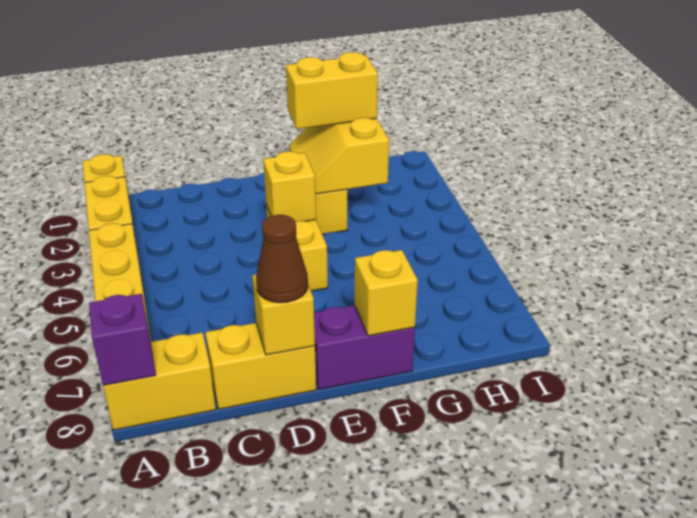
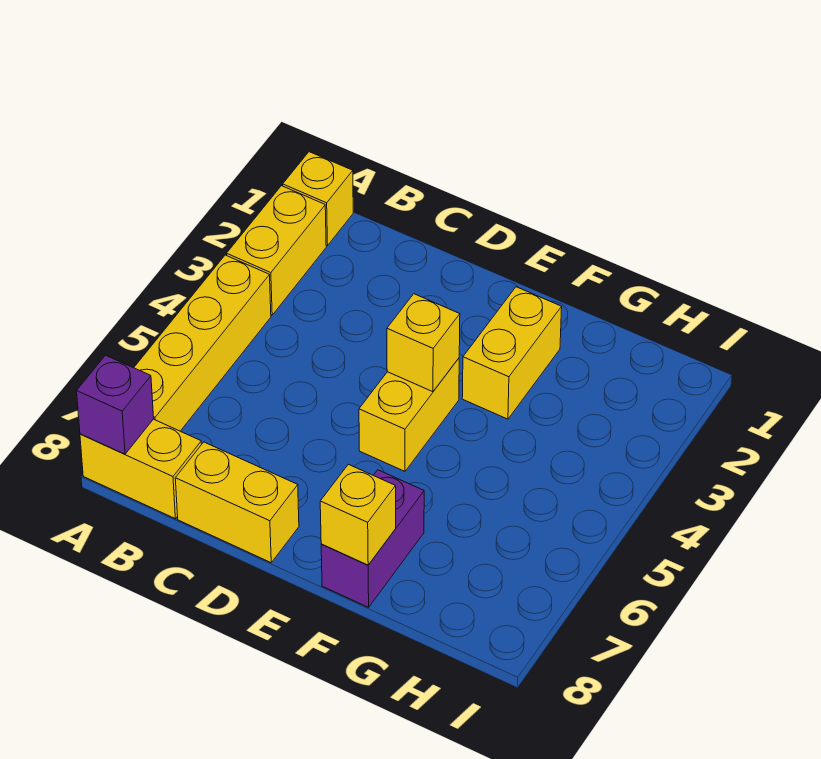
yellow 1x1 brick [252,274,315,355] -> none
brown 1x1 cone [256,215,308,303] -> none
purple 1x2 brick [314,305,415,390] -> purple 1x2 brick turned to [321,470,424,607]
yellow 2x2 slope [289,118,389,194] -> none
yellow 1x2 brick [286,52,378,129] -> none

